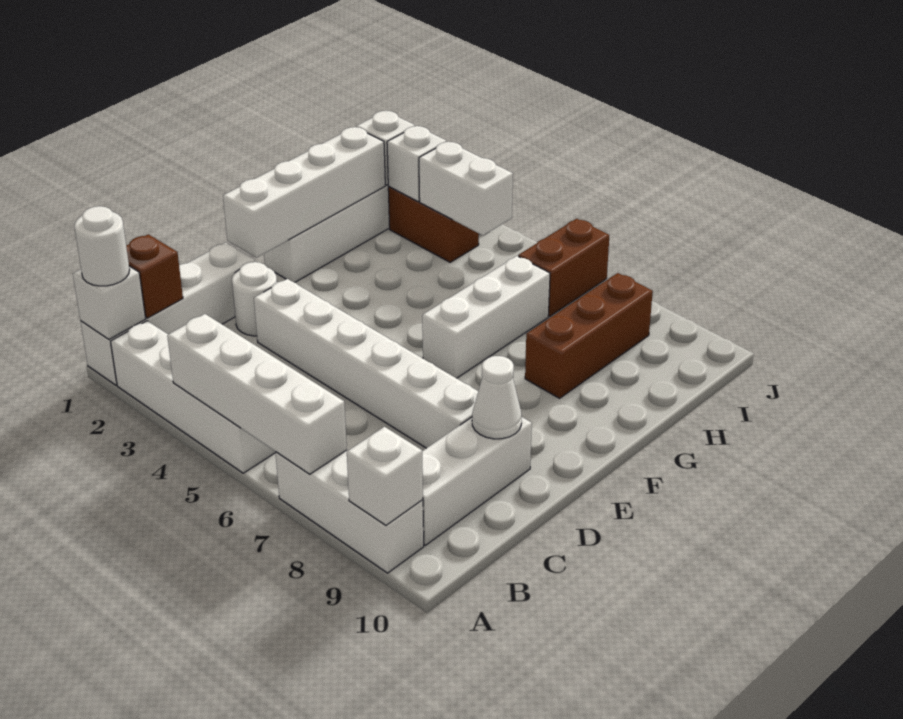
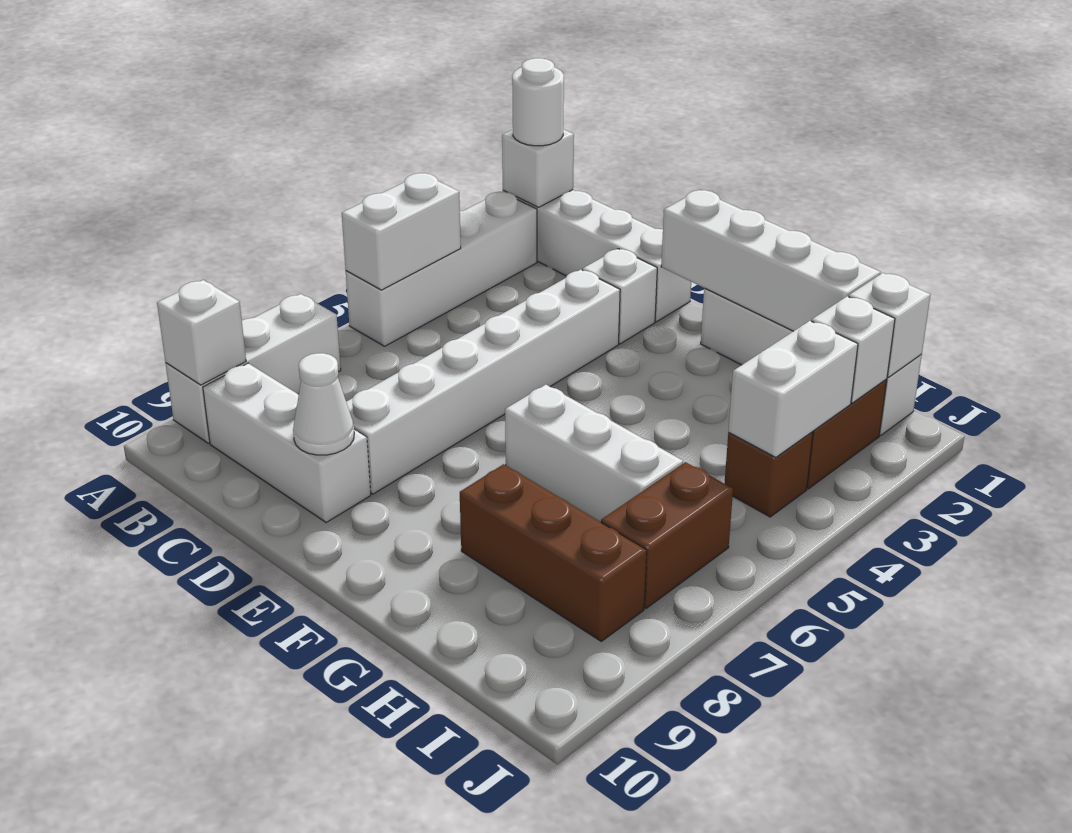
white 1x4 brick [167,314,347,474] -> white 1x2 brick [342,173,461,290]
brown 1x1 brick [126,234,183,318] -> brown 1x1 brick moved to [725,432,813,517]
white 1x1 round brick [232,262,277,336] -> white 1x1 brick [582,249,657,344]
brown 1x2 brick [518,219,610,316] -> brown 1x2 brick turned to [601,462,733,608]

